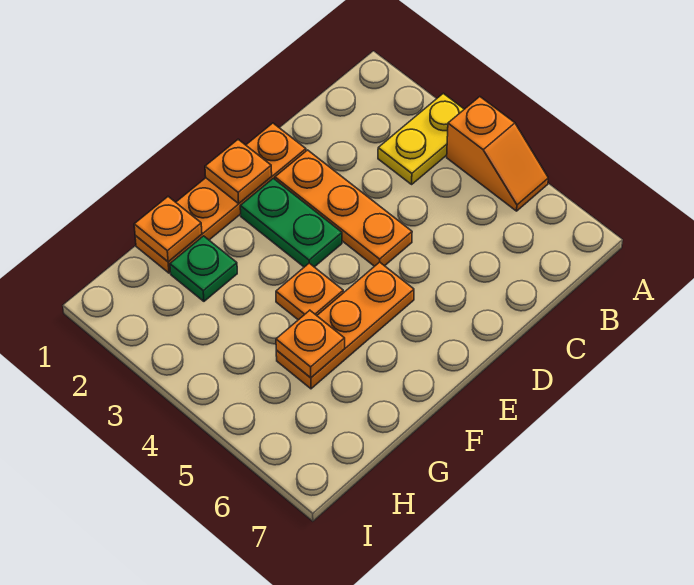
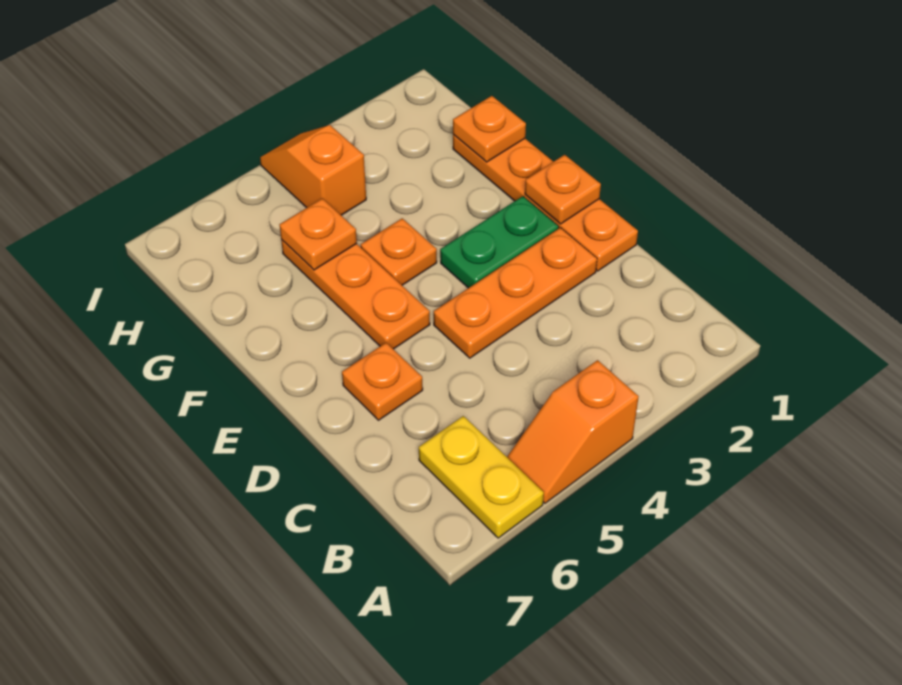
yellow 1x2 plate [378,93,464,184] -> yellow 1x2 plate moved to [419,416,544,538]
none -> orange 1x1 plate [342,343,423,420]
green 1x1 plate [170,236,237,301] -> none
none -> orange 1x2 slope [260,125,366,215]

